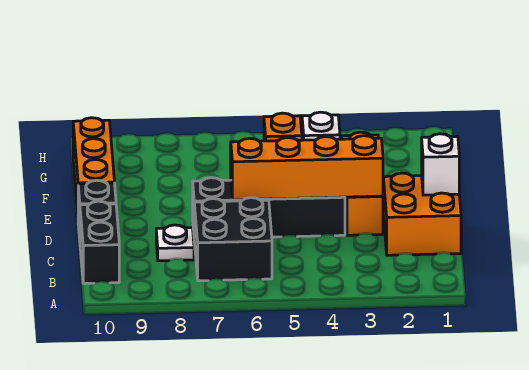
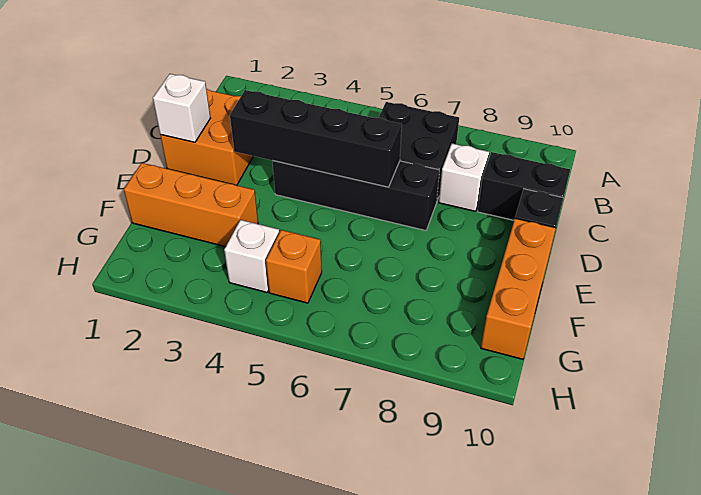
black 1x2 brick [80,201,119,284] -> black 1x2 brick turned to [478,152,570,220]
white 1x1 plate [156,225,194,261] -> white 1x1 brick [439,144,489,211]
orange 1x3 brick [342,132,383,235] -> orange 1x3 brick turned to [124,163,258,247]
orange 1x4 brick [231,136,383,200] -> black 1x4 brick [230,90,402,187]

